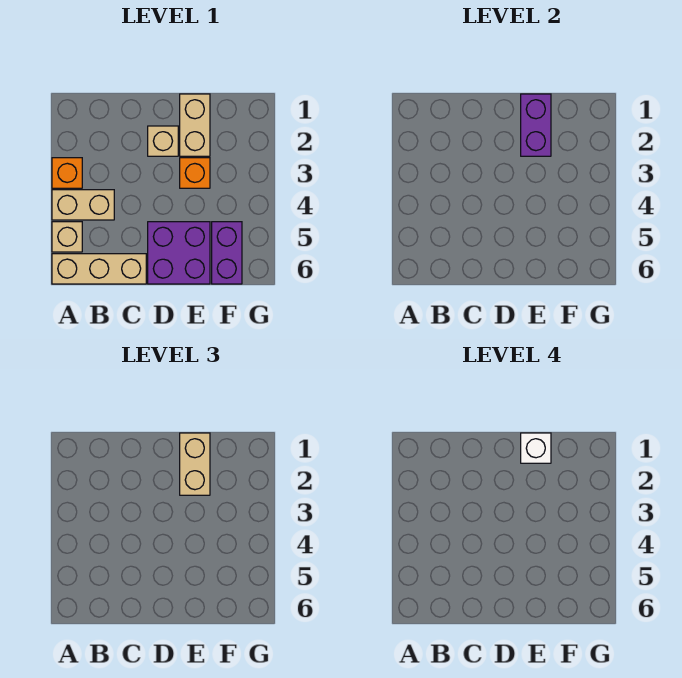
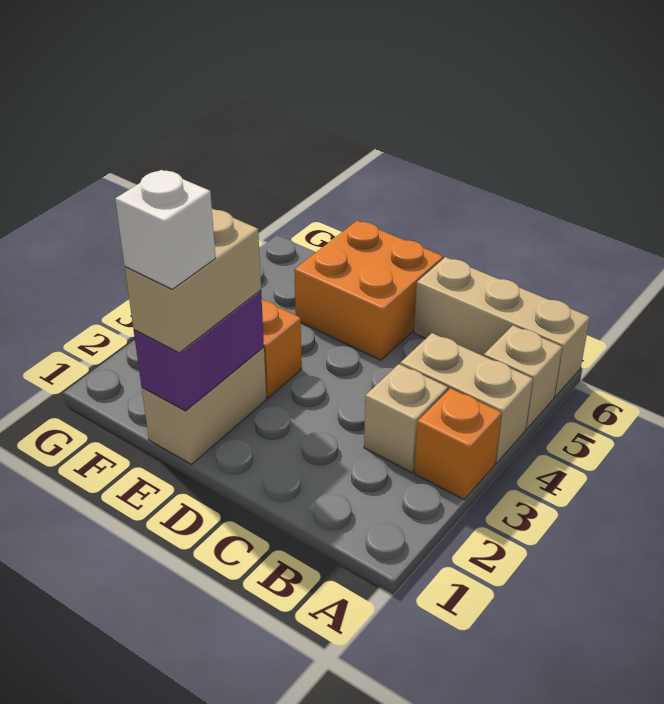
tan 1x1 brick [148,126,178,156] -> tan 1x1 brick moved to [364,364,448,473]
purple 2x2 brick [148,222,210,284] -> orange 2x2 brick [294,221,443,360]
purple 1x2 brick [212,222,242,284] -> none

